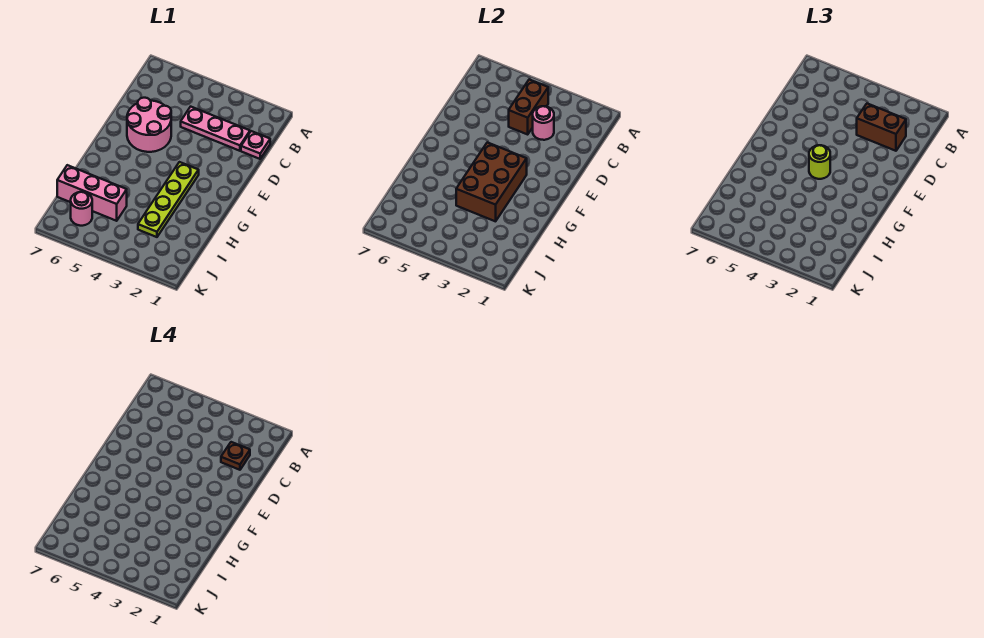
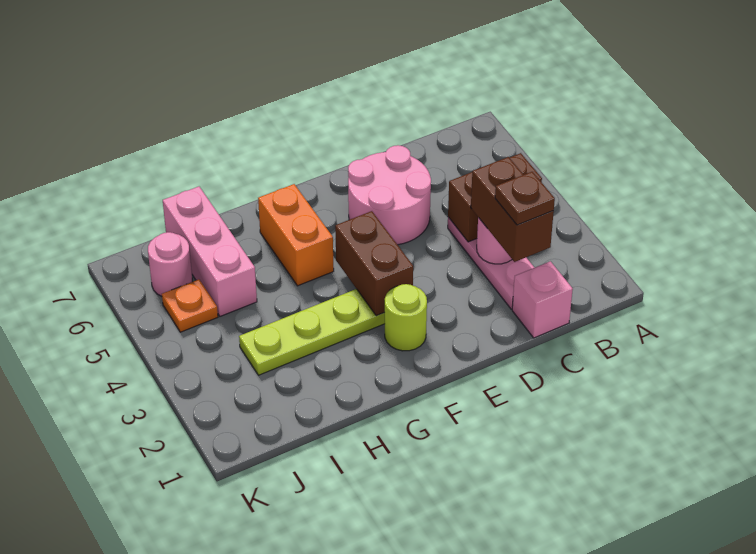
pink 1x1 plate [241,131,270,159] -> pink 1x1 brick [512,261,573,338]
brown 2x3 brick [456,142,527,221] -> brown 1x2 brick [335,211,413,316]
lime 1x1 round brick [809,145,830,179] -> lime 1x1 round brick moved to [384,284,427,351]
none -> orange 1x2 brick [258,184,334,286]
none -> orange 1x1 plate [162,279,218,332]

